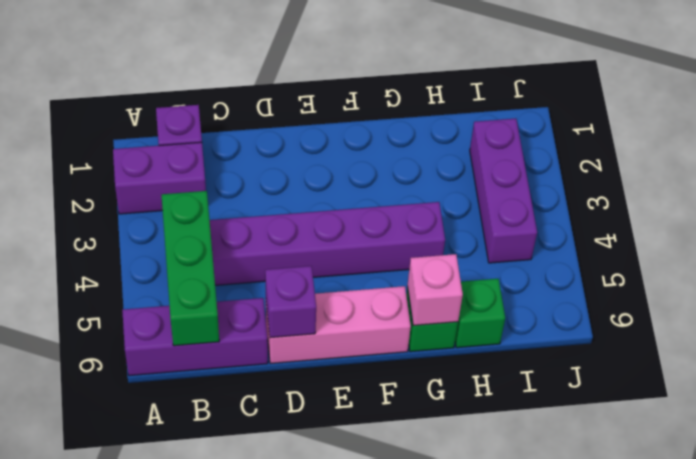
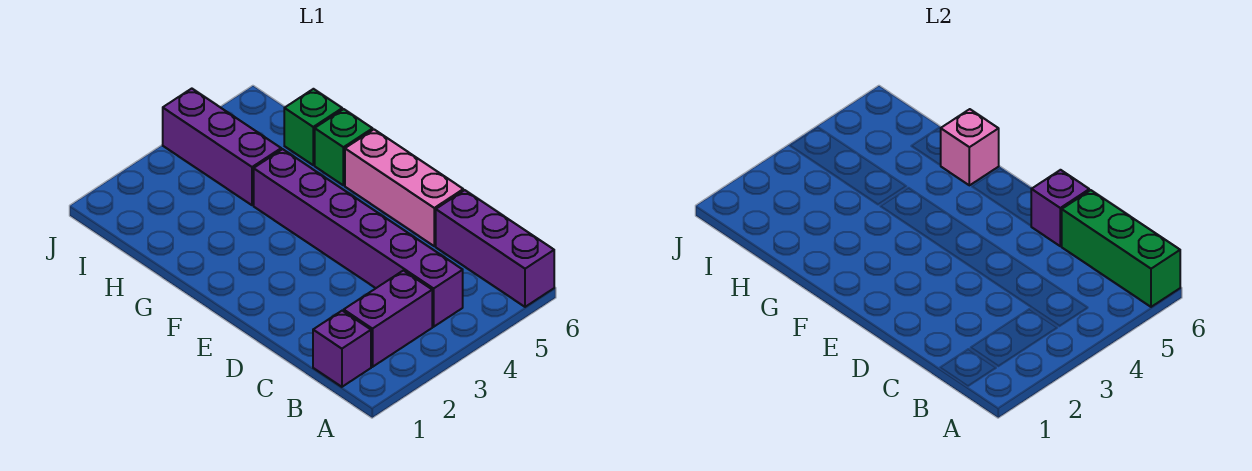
purple 1x2 brick [113,142,206,214] -> purple 1x2 brick turned to [344,271,432,367]
green 1x3 brick [161,191,219,346] -> green 1x3 brick turned to [1062,190,1180,307]
purple 1x3 brick [470,119,537,263] -> purple 1x3 brick turned to [163,89,281,205]

